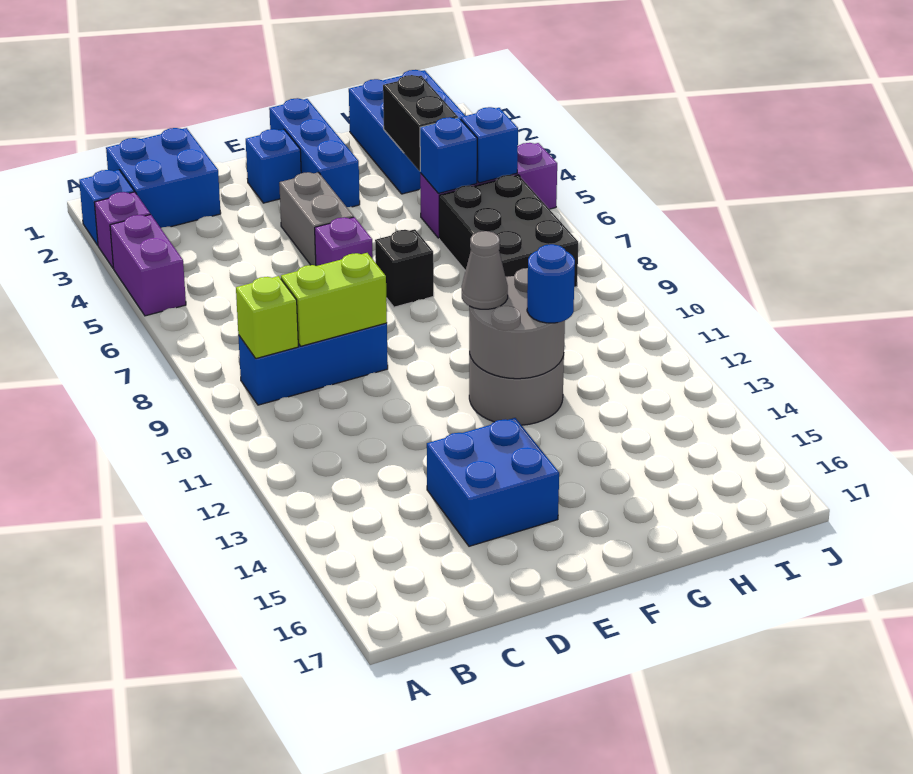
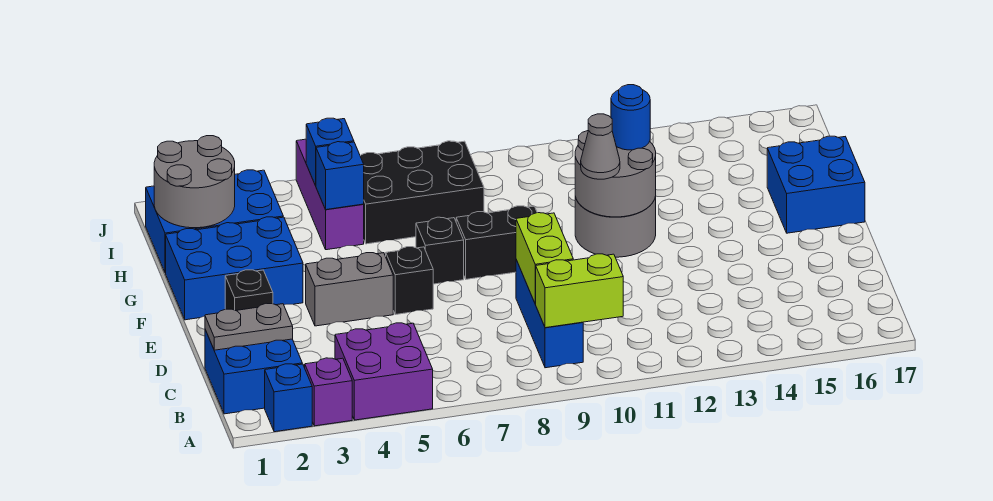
purple 1x2 brick [110,214,186,316] -> purple 2x2 brick [335,323,433,420]
lime 1x1 brick [236,276,298,359] -> lime 1x2 brick [536,254,623,328]
none -> grey 1x2 plate [205,303,293,350]
blue 2x2 brick [427,418,559,546] -> blue 2x2 brick moved to [767,136,865,233]
blue 1x1 brick [246,129,301,203] -> black 1x1 brick [225,270,273,311]
purple 1x1 brick [315,217,373,266] -> black 1x1 brick [386,247,433,315]
blue 1x3 brick [269,98,360,207] -> blue 2x3 brick [166,217,303,320]
none -> grey 2x2 round brick [154,136,235,228]
black 1x2 brick [383,75,458,171] -> black 1x2 brick moved to [456,206,537,279]

